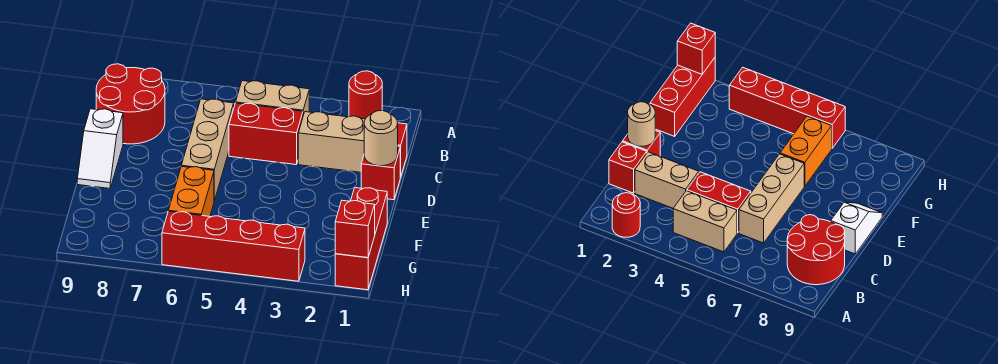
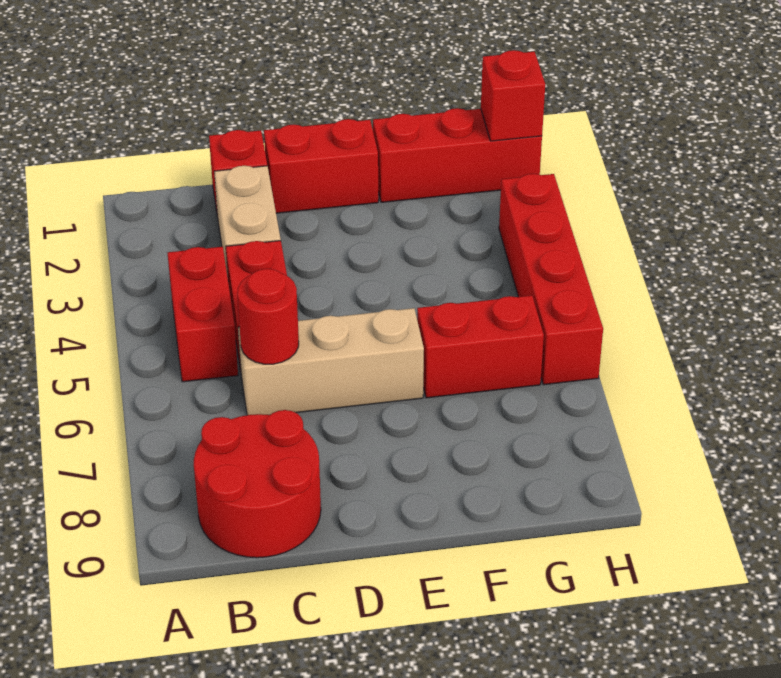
red 1x1 round brick [349,71,382,119] -> red 1x1 round brick moved to [237,269,299,364]
tan 1x2 brick [236,81,309,115] -> red 1x2 brick [167,247,238,382]
red 1x1 brick [361,146,400,200] -> red 1x2 brick [264,119,378,213]
tan 1x1 round brick [364,111,398,166] -> none
white 1x2 slope [77,109,123,188] -> none
orange 1x2 brick [168,166,214,216] -> red 1x2 brick [417,295,544,398]

